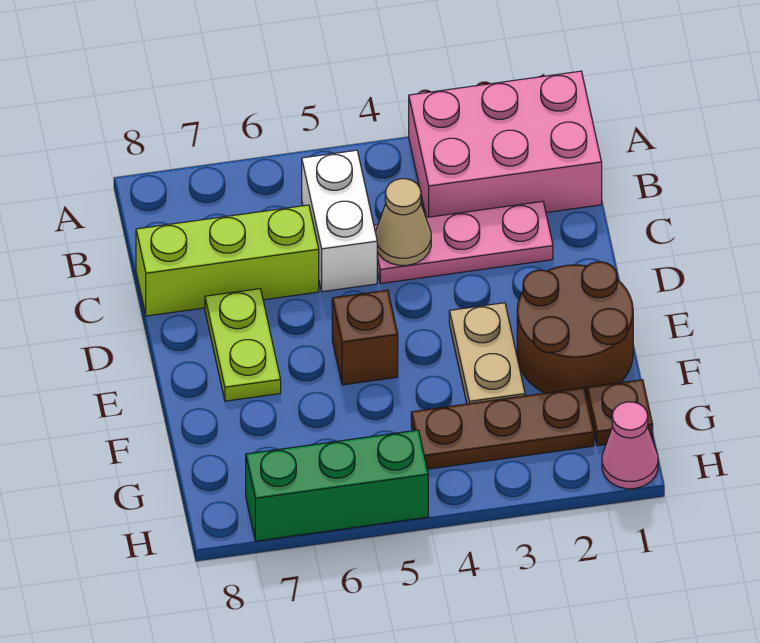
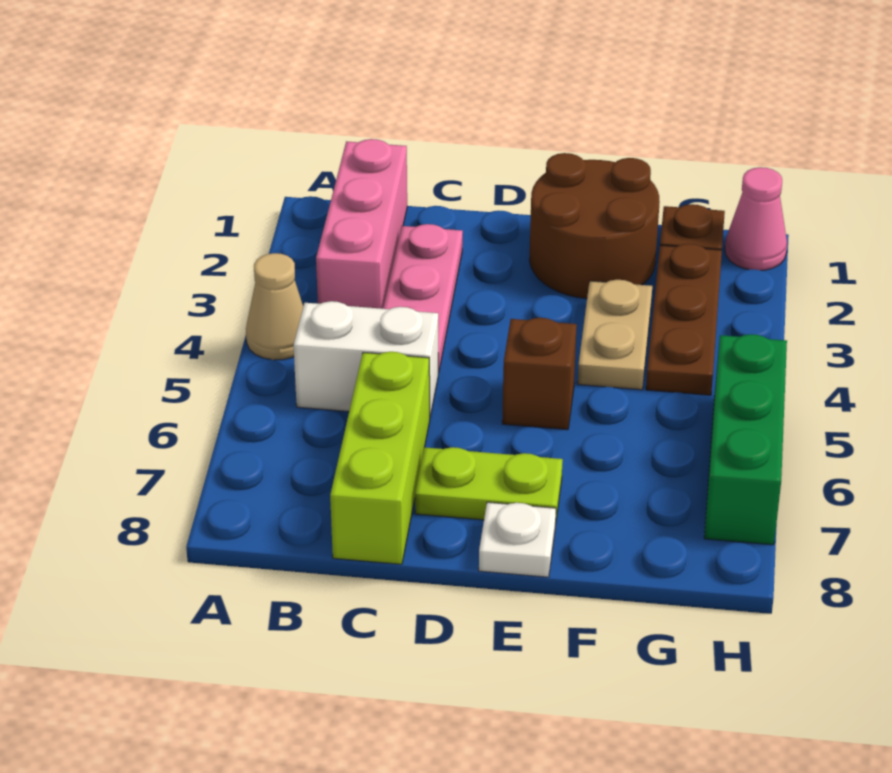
pink 2x3 brick [409,71,602,217] -> pink 1x3 brick [316,139,407,309]
tan 1x1 cone [375,179,431,265] -> tan 1x1 cone moved to [246,253,303,360]
tan 1x2 plate [449,303,525,404] -> tan 1x2 plate turned to [578,280,652,390]
none -> white 1x1 plate [479,502,556,577]

